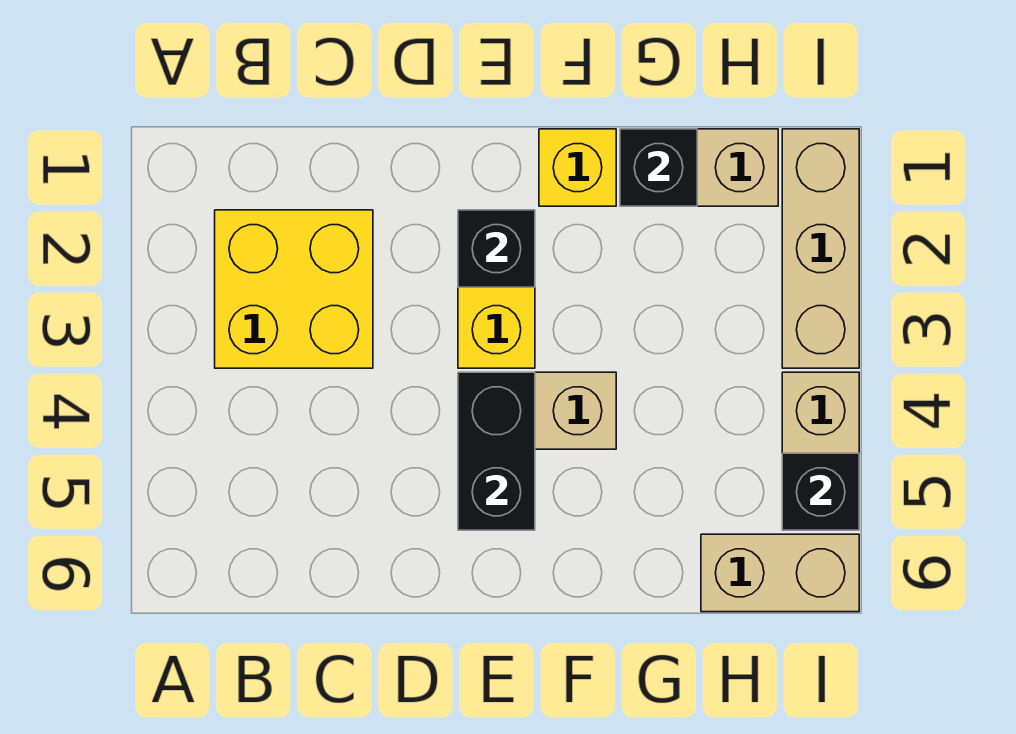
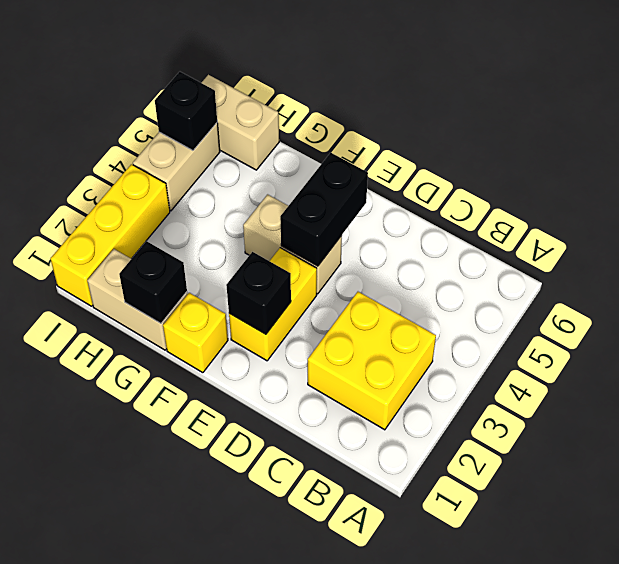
tan 1x3 brick [782,129,859,368] -> yellow 1x3 brick [51,164,170,306]

